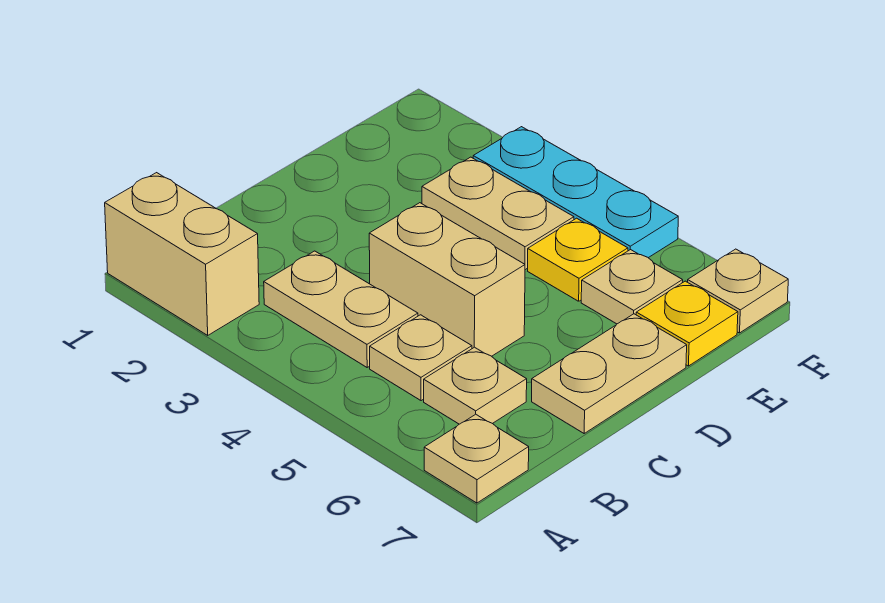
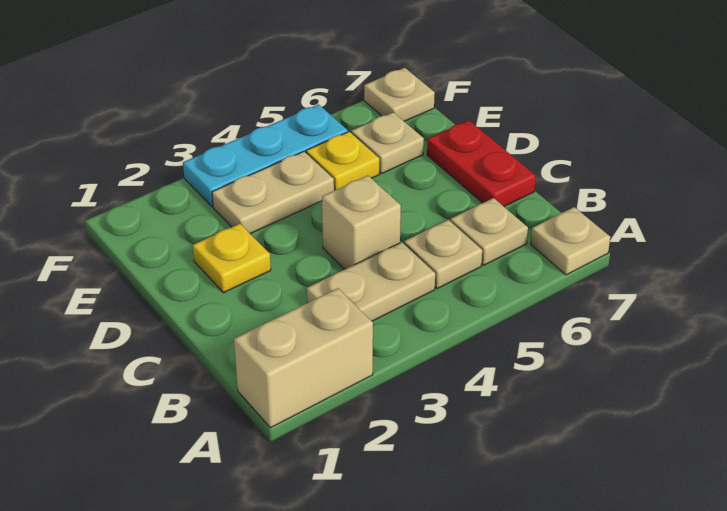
tan 1x2 brick [369,203,525,356] -> tan 1x1 brick [322,176,401,269]
tan 1x2 plate [532,314,687,433] -> red 1x2 plate [427,120,536,206]
yellow 1x1 plate [636,281,738,366] -> yellow 1x1 plate moved to [193,224,271,293]

